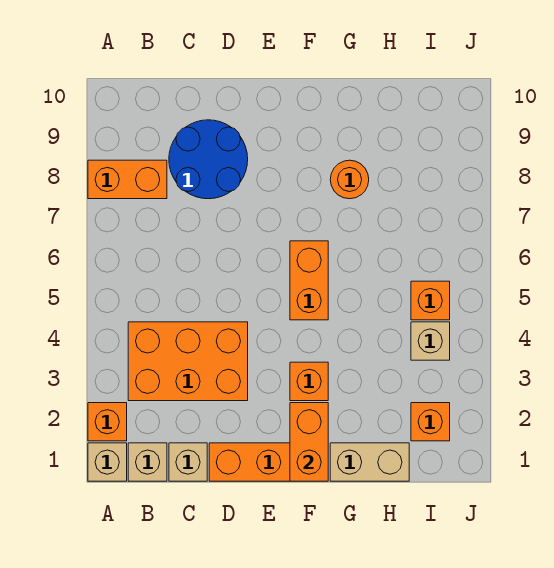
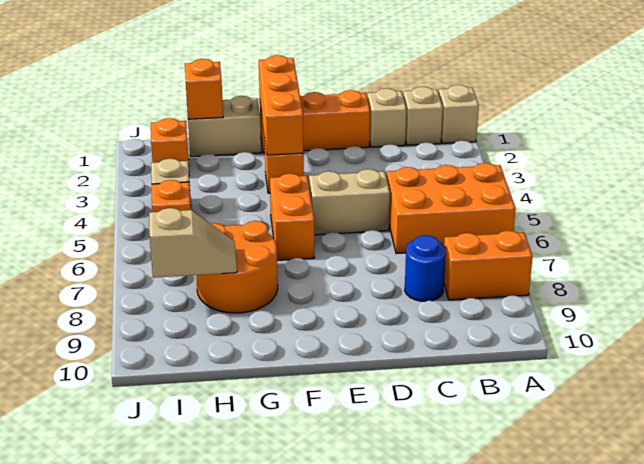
orange 1x1 brick [88,403,127,441] -> orange 1x1 brick moved to [185,59,223,119]
orange 2x3 brick [128,322,248,401] -> orange 2x3 brick moved to [387,163,516,254]
blue 2x2 round brick [169,120,248,199] -> blue 1x1 round brick [405,235,446,301]
none -> tan 1x2 brick [309,169,390,235]
orange 1x2 brick [290,403,328,481] -> orange 1x3 brick [259,55,303,155]
orange 1x1 round brick [330,160,369,199] -> orange 2x2 round brick [196,221,278,313]
none -> tan 1x2 slope [149,208,237,278]

